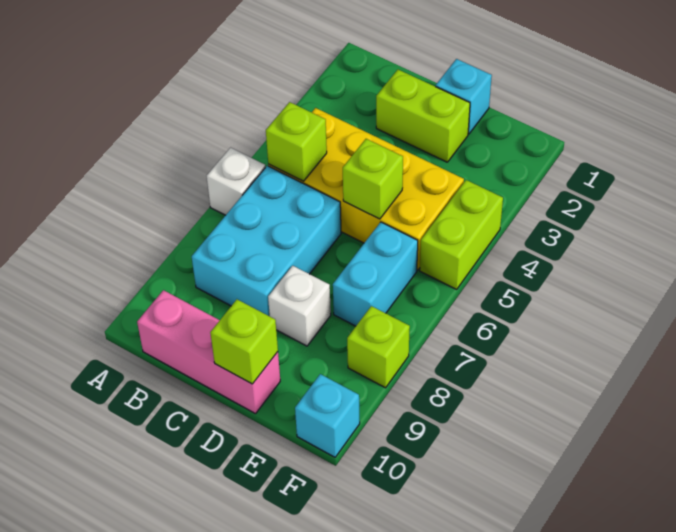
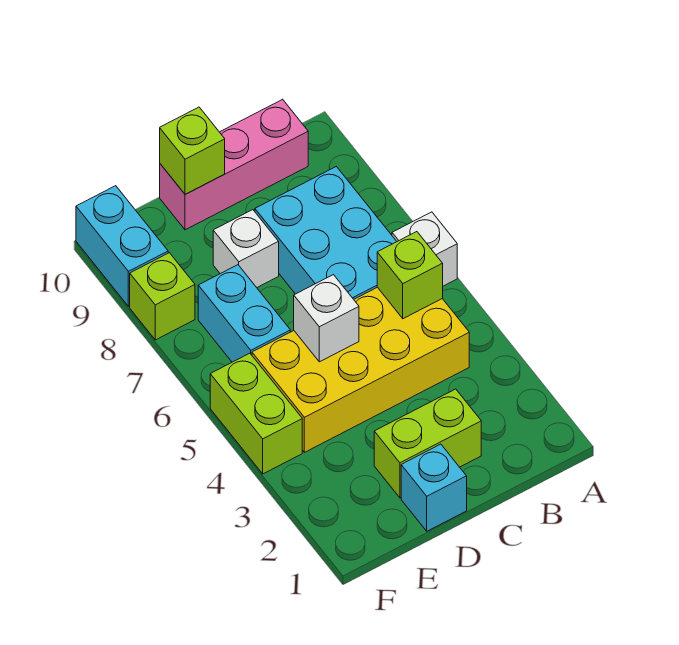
lime 1x1 brick [343,139,403,219] -> white 1x1 brick [294,275,359,362]
cyan 1x1 brick [295,374,360,457] -> cyan 1x2 brick [76,186,168,306]

